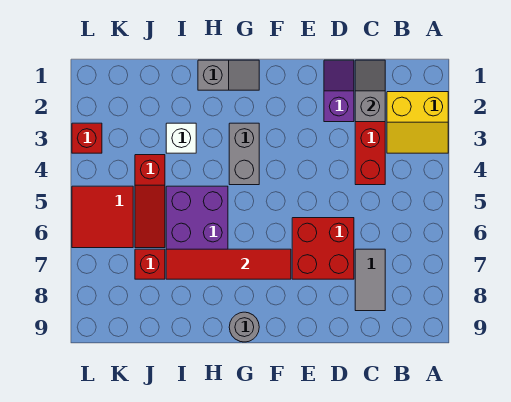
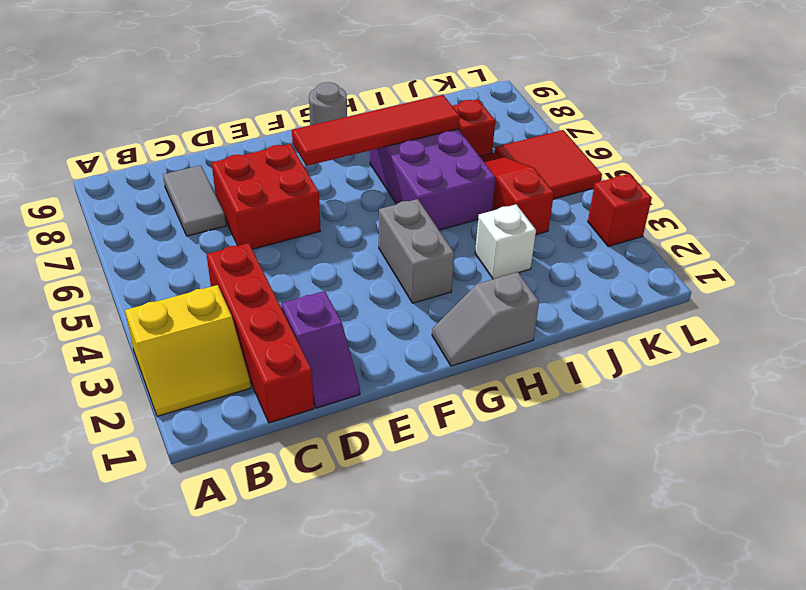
yellow 2x2 slope [387,92,448,153] -> yellow 2x2 slope turned to [125,285,251,416]
grey 1x2 slope [355,60,385,122] -> none

